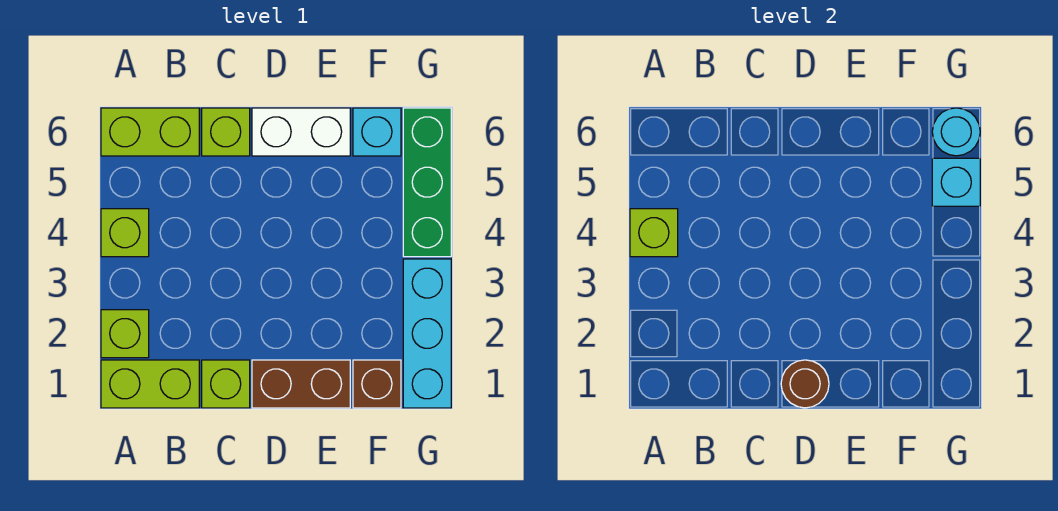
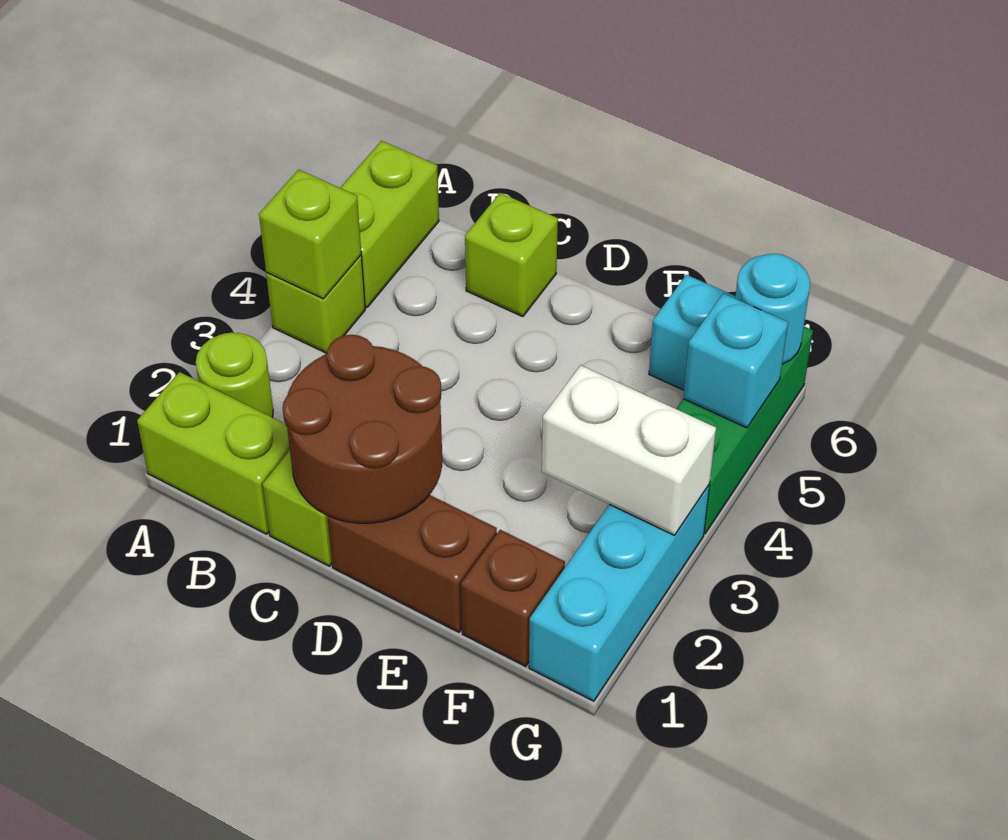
lime 1x1 brick [101,310,149,358] -> lime 1x1 round brick [196,333,273,417]
lime 1x2 brick [101,108,199,156] -> lime 1x2 brick turned to [340,141,439,308]
brown 1x1 round brick [781,360,829,408] -> brown 2x2 round brick [283,335,442,523]
white 1x2 brick [252,108,350,156] -> white 1x2 brick moved to [542,365,716,535]

